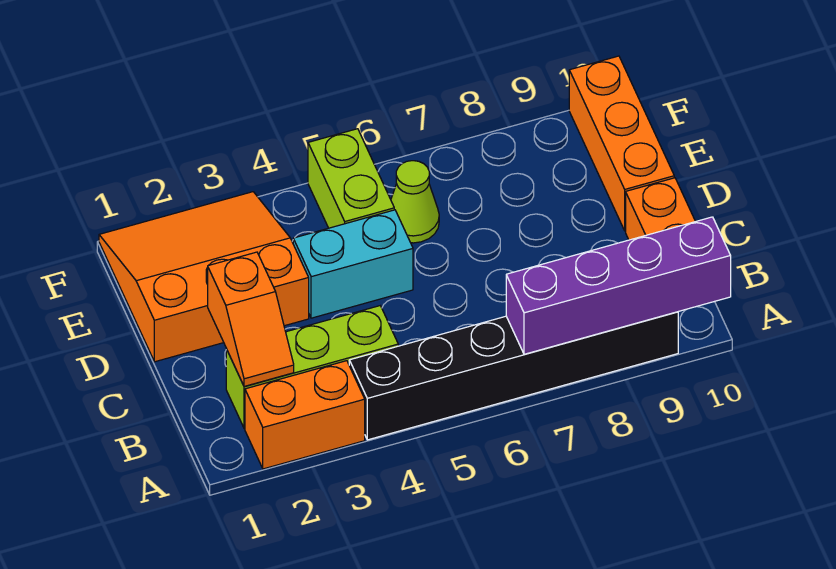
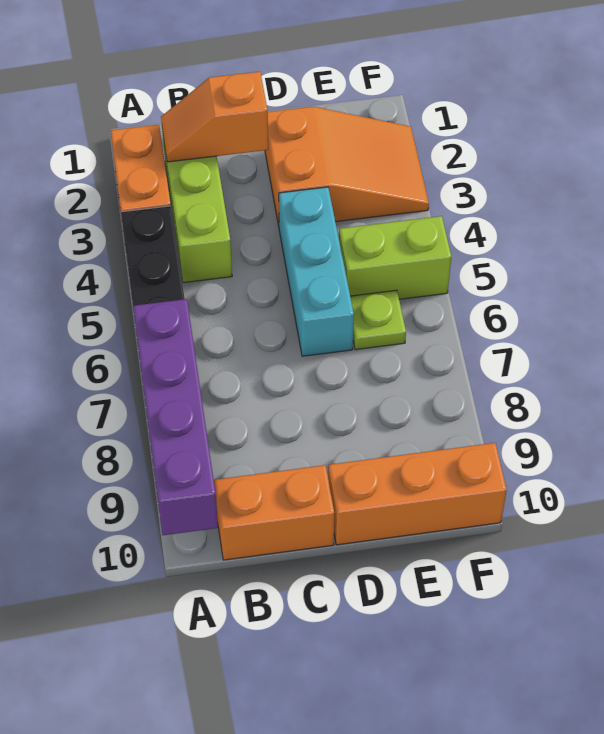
orange 3x3 slope [99,192,309,362] -> orange 2x3 slope [265,107,429,226]
cyan 1x2 brick [293,210,413,318] -> cyan 1x3 brick [279,187,354,356]
lime 1x1 cone [391,161,439,243] -> lime 1x1 plate [350,290,406,350]

